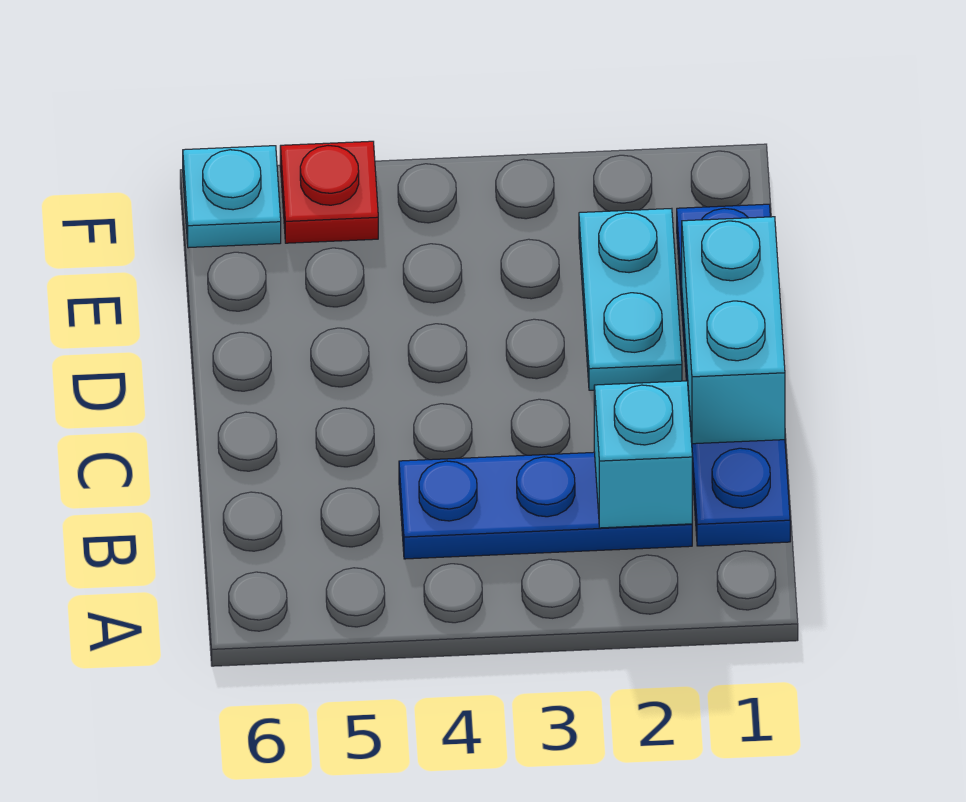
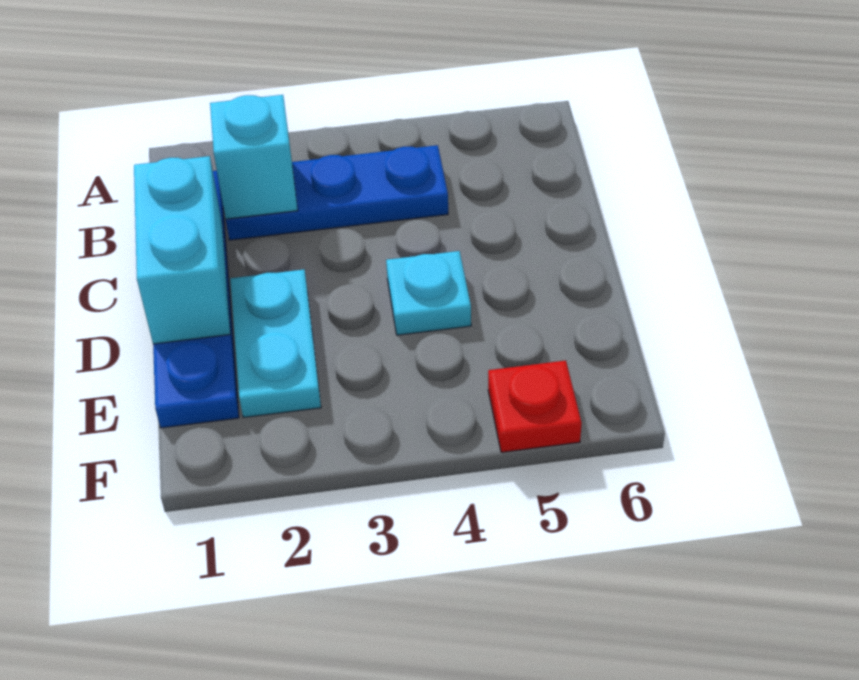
cyan 1x1 plate [183,146,281,248] -> cyan 1x1 plate moved to [386,251,471,335]

